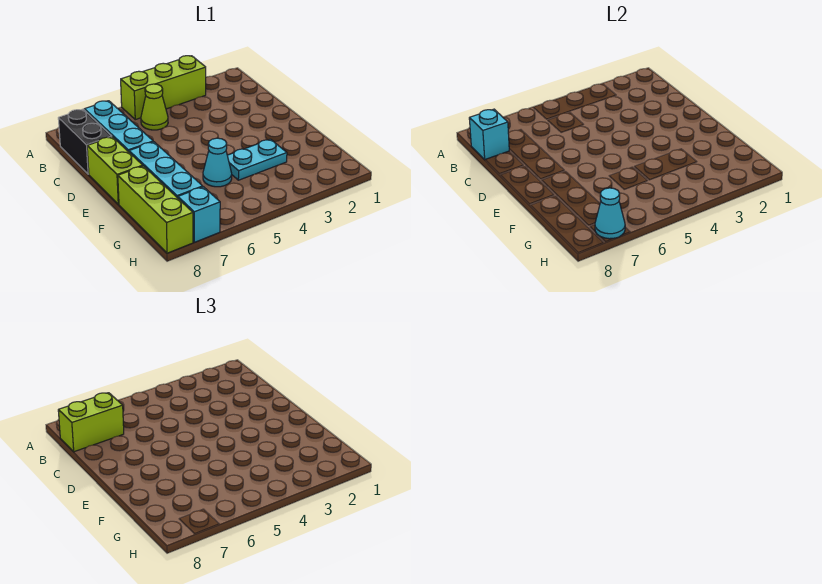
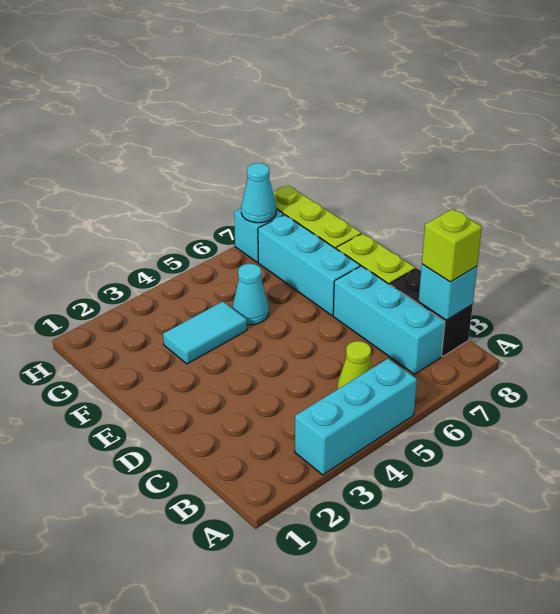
lime 1x3 brick [121,56,206,120] -> cyan 1x3 brick [295,359,417,475]
lime 1x2 brick [58,393,124,452] -> lime 1x1 brick [422,209,482,282]
cyan 1x2 plate [227,139,287,180] -> cyan 1x2 tile [163,302,247,364]

